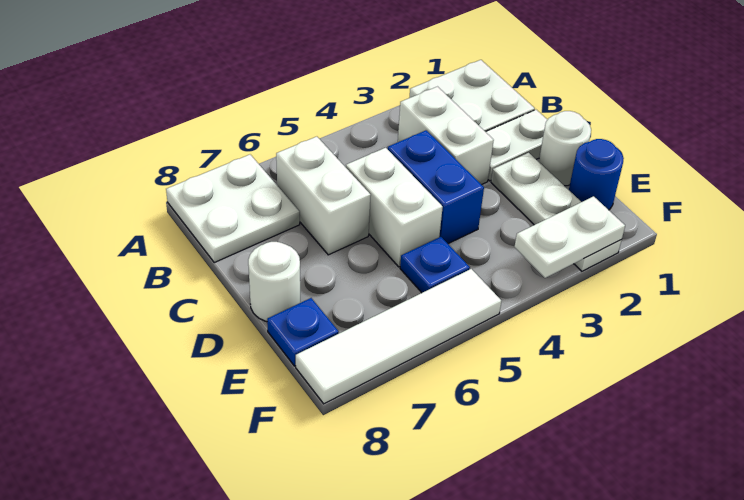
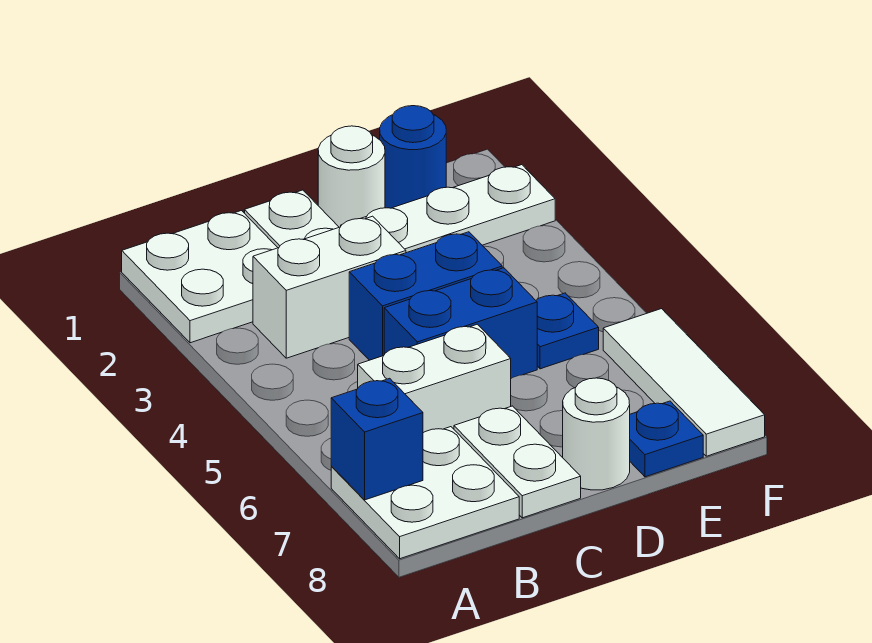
none -> blue 1x1 brick [331,378,423,500]
white 1x2 brick [346,148,443,267] -> blue 1x2 brick [384,268,537,378]
white 1x2 plate [514,196,625,278] -> white 1x2 plate moved to [454,406,581,518]
white 1x4 tile [296,269,501,404] -> white 1x3 tile [603,309,765,456]

